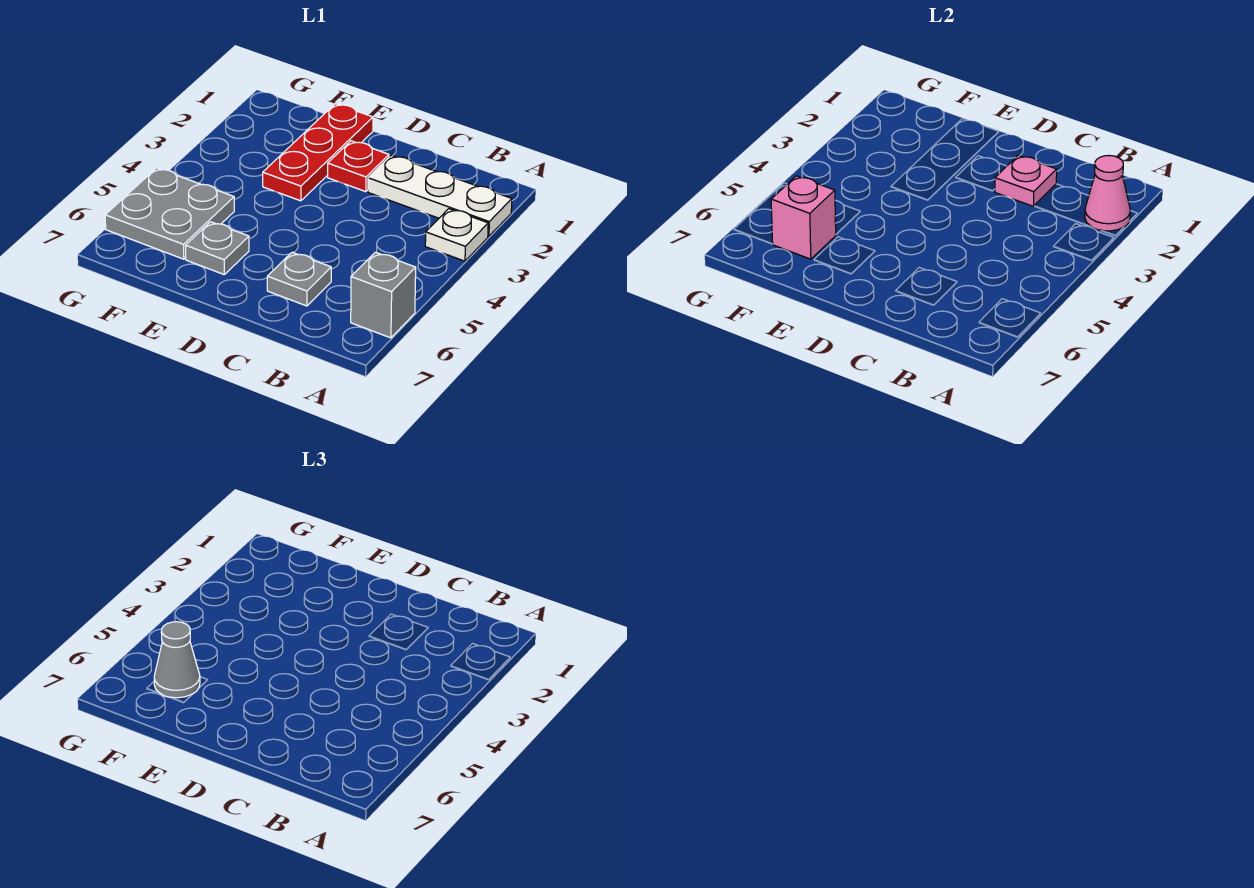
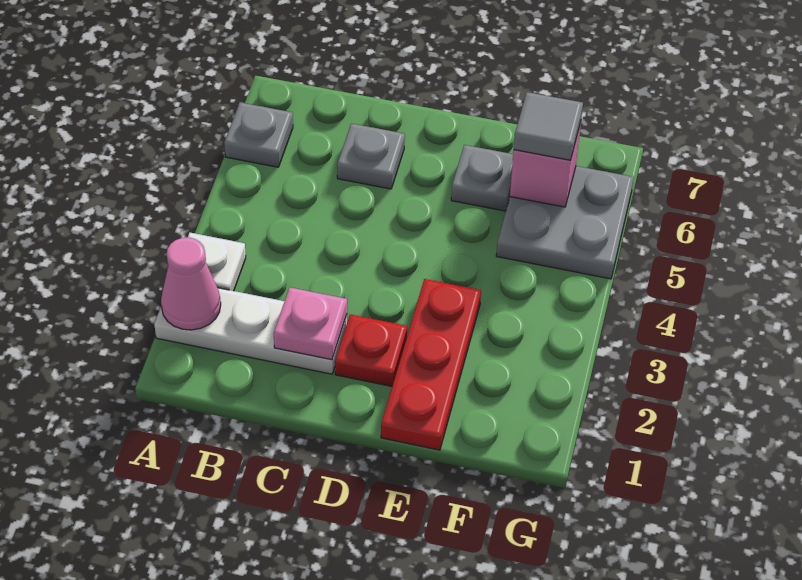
grey 1x1 brick [351,252,416,338] -> grey 1x1 plate [224,103,293,167]
grey 1x1 cone [154,622,200,698] -> grey 1x1 tile [514,92,583,160]

